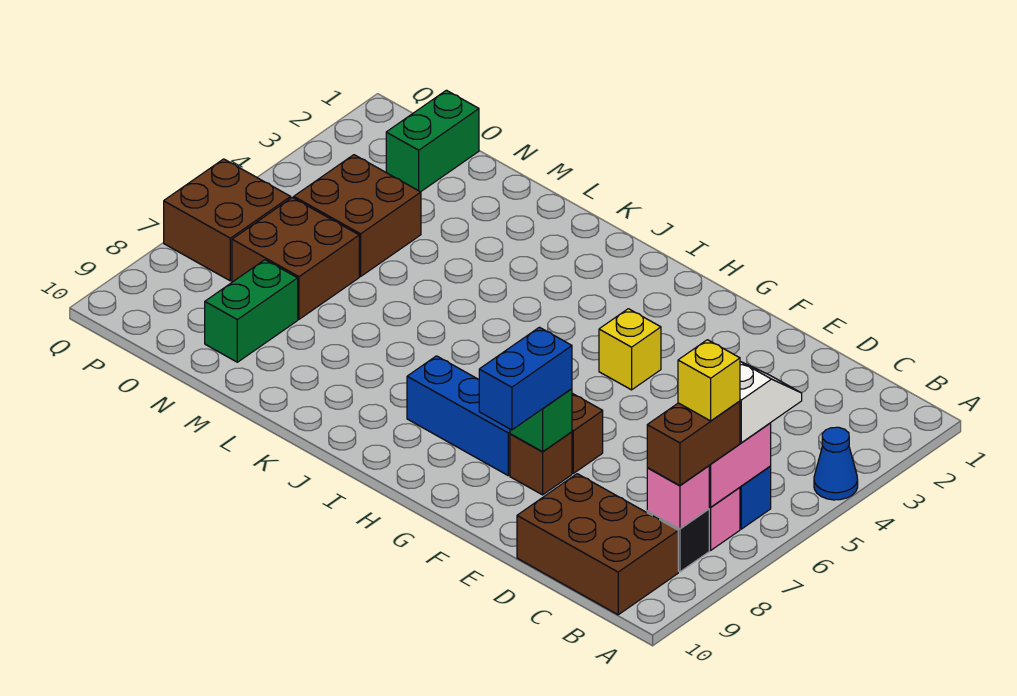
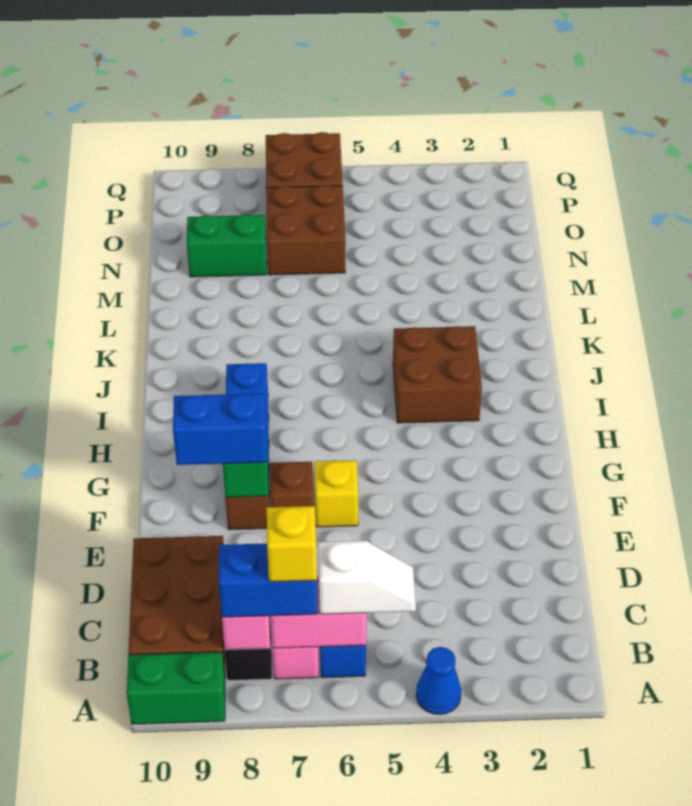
brown 1x2 brick [647,401,740,486] -> blue 1x2 brick [219,543,318,617]
yellow 1x1 brick [599,309,661,390] -> yellow 1x1 brick moved to [314,460,358,527]
brown 2x2 brick [294,155,421,276] -> brown 2x2 brick moved to [393,326,482,423]
green 1x2 brick [386,90,479,192] -> green 1x2 brick moved to [127,652,225,724]

